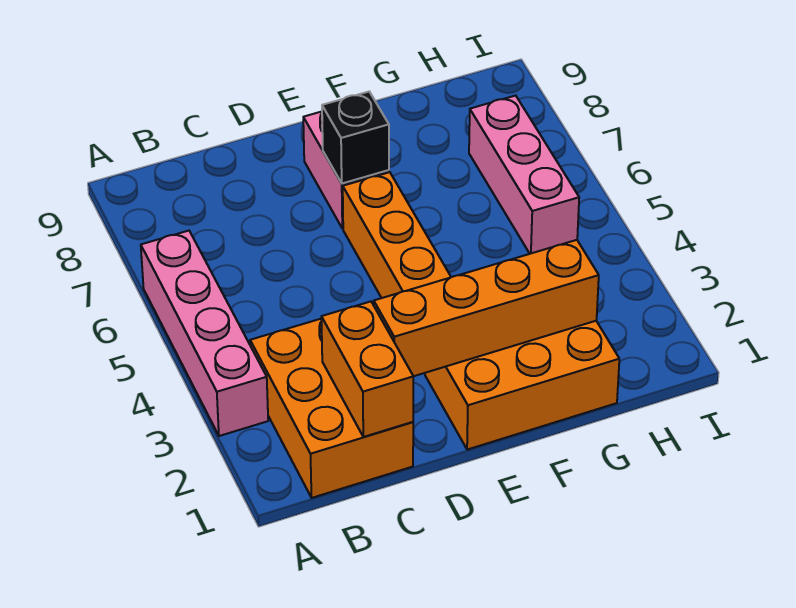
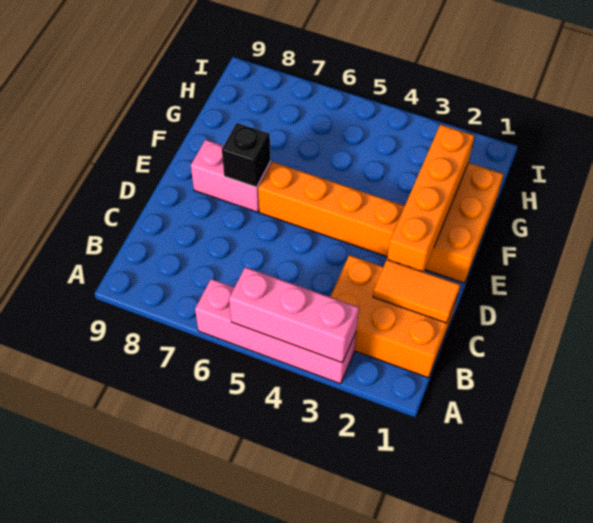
orange 1x2 brick [321,302,413,437] -> orange 1x2 tile [373,260,460,323]
pink 1x3 brick [469,96,579,254] -> pink 1x3 brick moved to [229,267,359,363]

